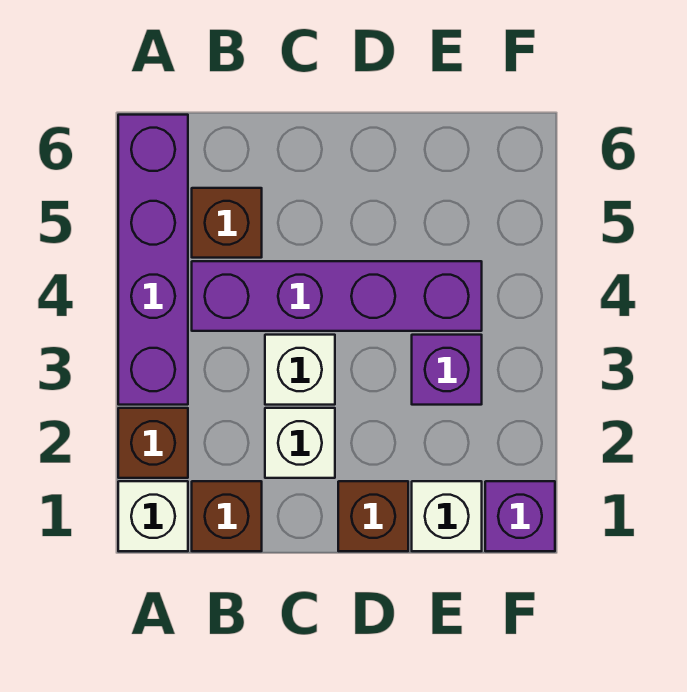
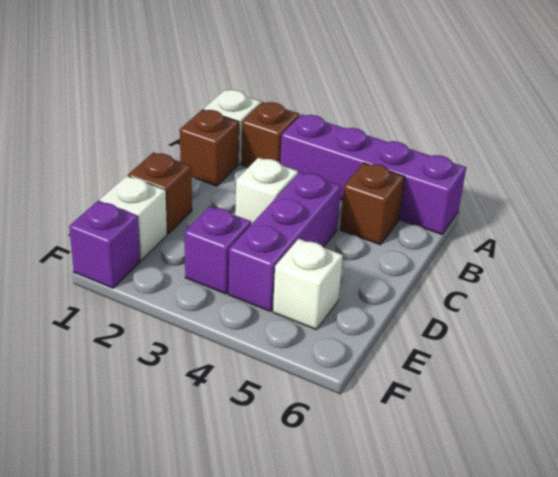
purple 1x4 brick [192,261,482,331] -> purple 1x3 brick [228,172,341,311]
white 1x1 brick [265,408,335,478] -> white 1x1 brick moved to [273,239,343,330]

